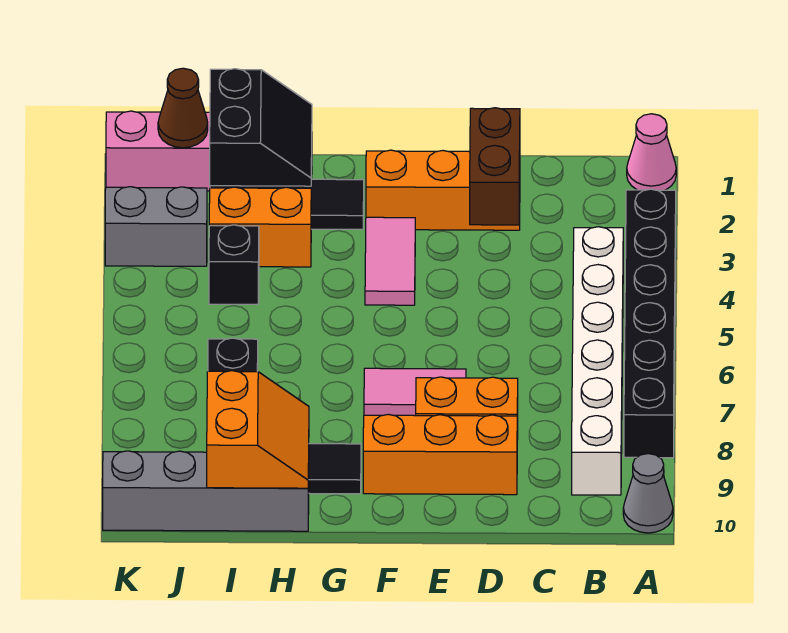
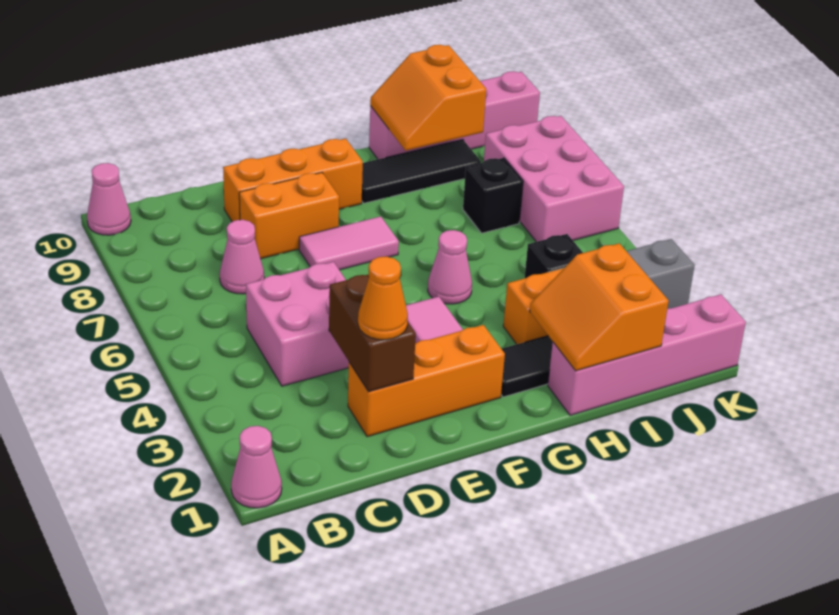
black 1x6 brick [624,189,676,458] -> none
grey 1x1 cone [623,454,673,533] -> pink 1x1 cone [87,163,131,235]
white 1x6 brick [572,227,623,495] -> none
none -> pink 2x2 brick [246,262,349,386]
none -> pink 1x1 cone [220,220,264,294]
none -> orange 1x1 cone [358,257,408,340]
none -> pink 1x1 cone [428,230,472,304]
black 2x2 slope [210,69,312,186] -> orange 2x2 slope [530,243,669,371]
grey 1x4 brick [103,451,309,531] -> pink 1x4 brick [369,71,540,159]
brown 1x1 cone [158,68,208,148] -> none
none -> pink 2x3 brick [484,116,624,242]

